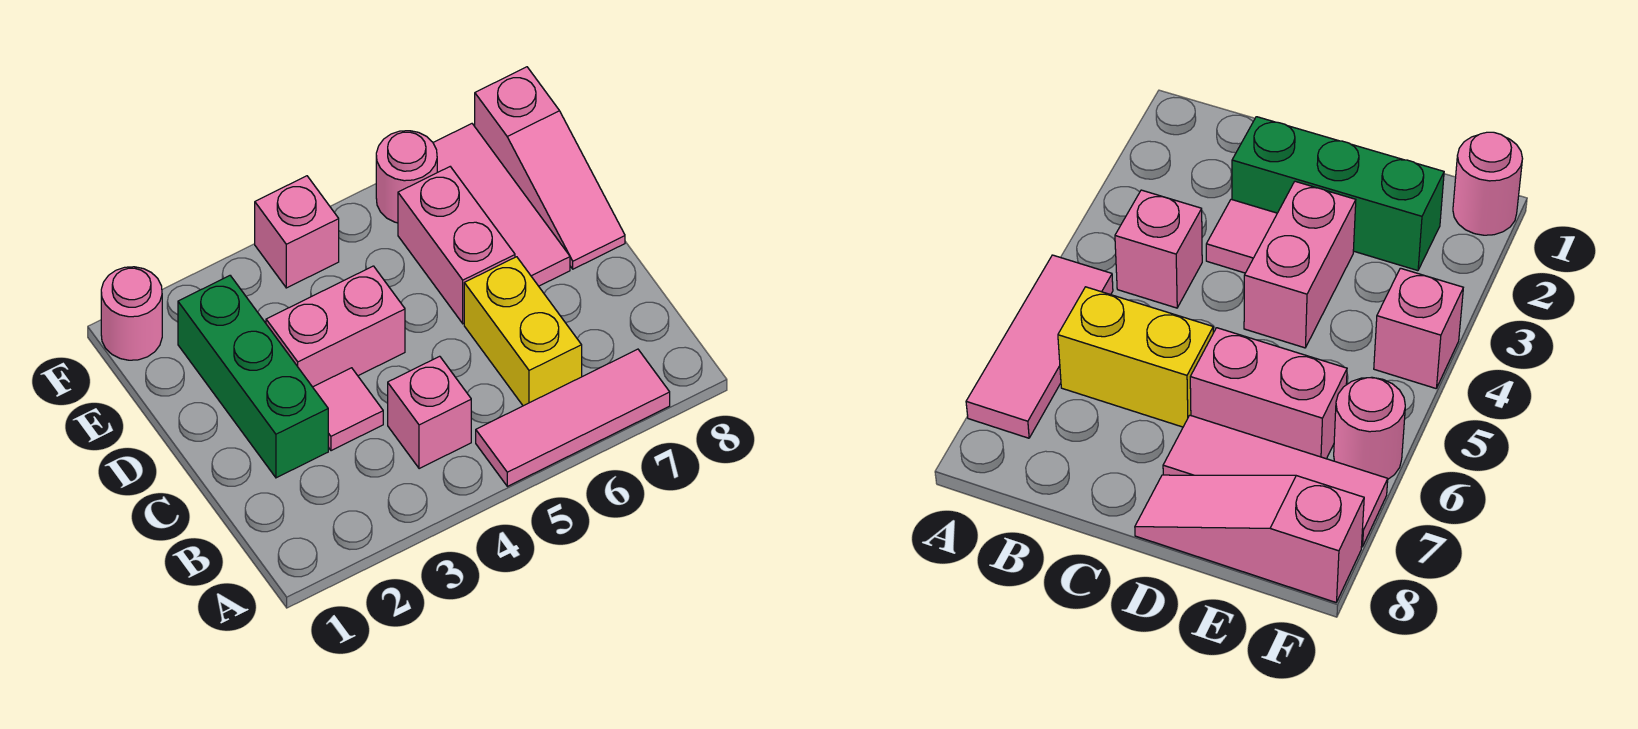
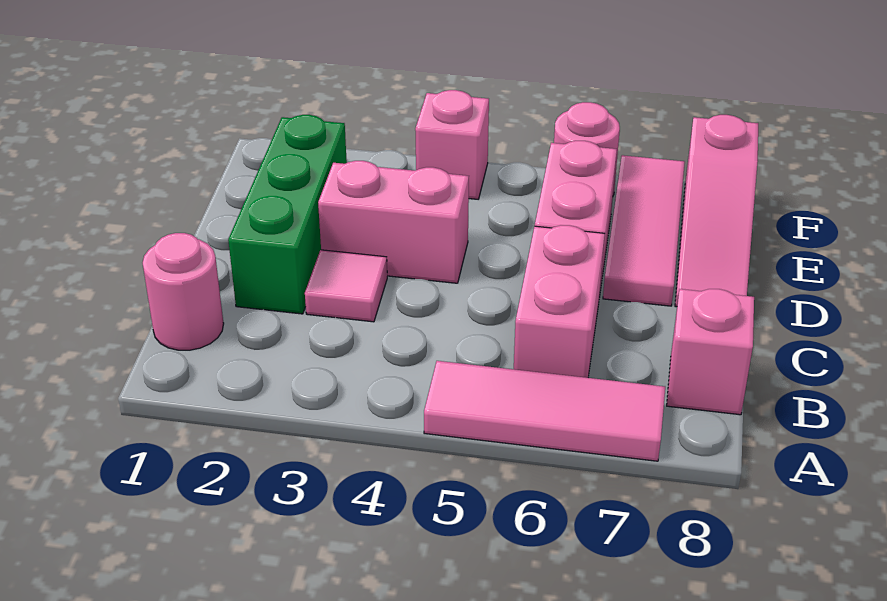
pink 1x1 brick [388,356,471,469] -> pink 1x1 brick moved to [667,289,754,415]
yellow 1x2 brick [464,257,582,406] -> pink 1x2 brick [514,225,605,378]
pink 1x1 round brick [101,267,162,360] -> pink 1x1 round brick moved to [143,233,224,350]

